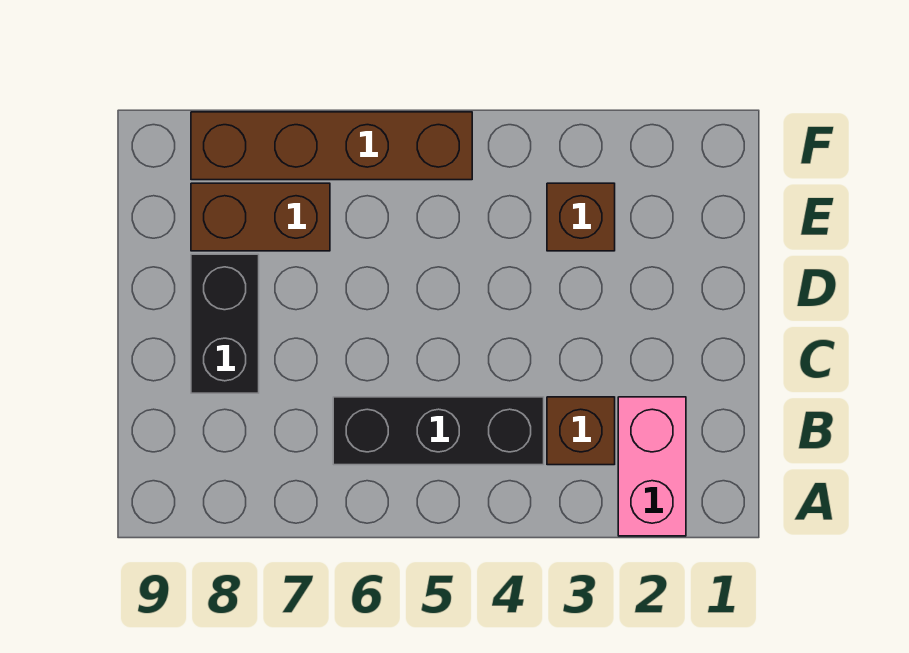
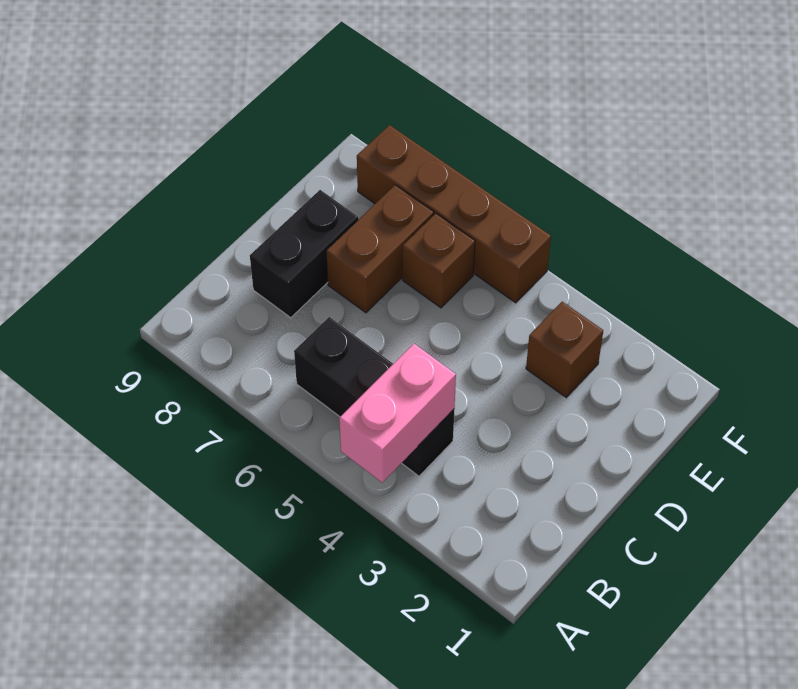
pink 1x2 brick [618,397,686,536] -> pink 1x2 brick moved to [339,344,456,482]
brown 1x1 brick [547,397,615,465] -> brown 1x1 brick moved to [403,213,475,308]
brown 1x2 brick [191,183,330,251] -> brown 1x2 brick turned to [326,185,434,313]

